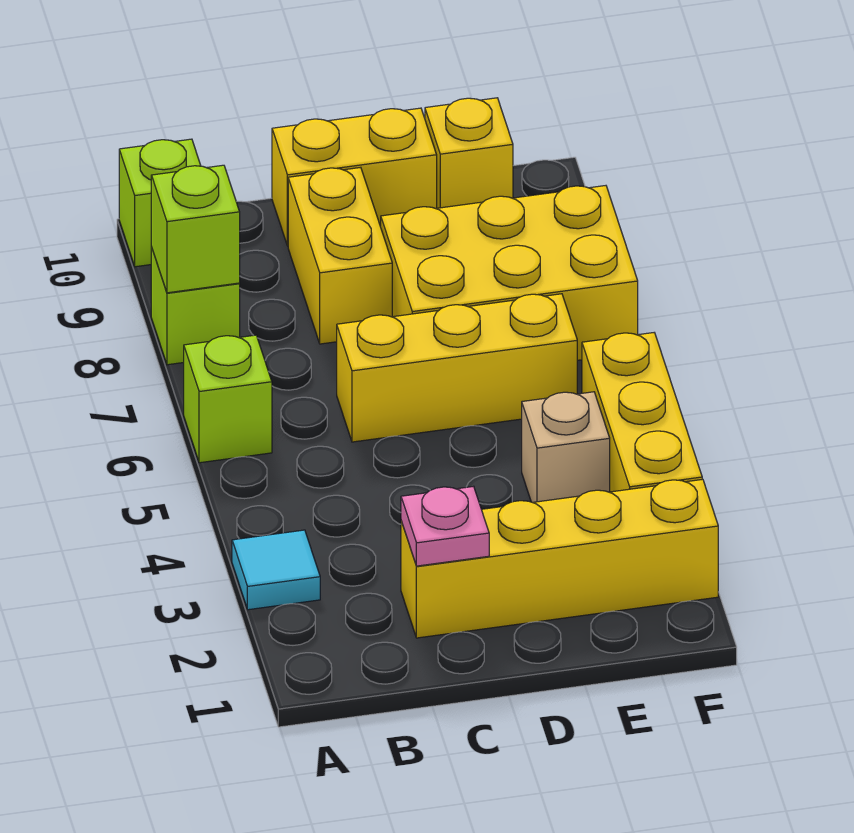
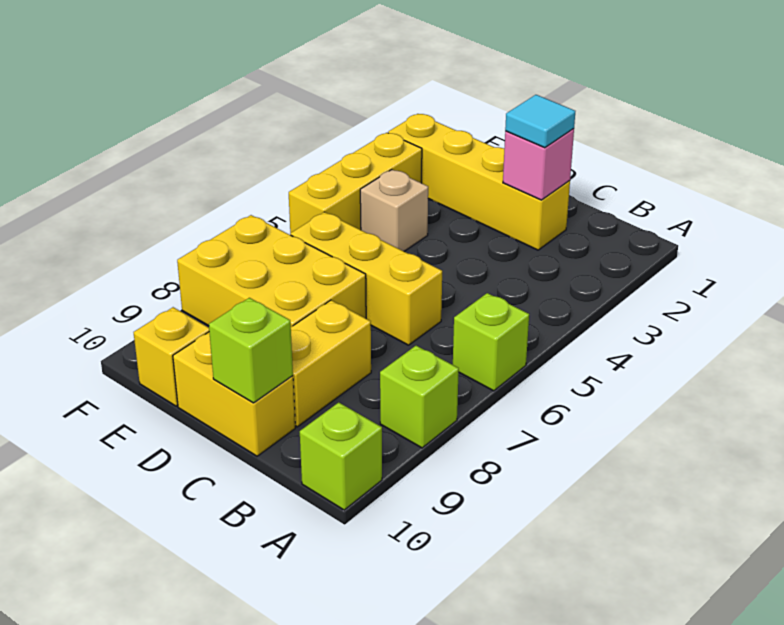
cyan 1x1 tile [232,530,320,610] -> cyan 1x1 tile moved to [505,95,575,148]
lime 1x1 brick [151,165,240,293] -> lime 1x1 brick moved to [209,298,293,403]
pink 1x1 plate [401,486,489,566] -> pink 1x1 brick [503,129,574,200]

